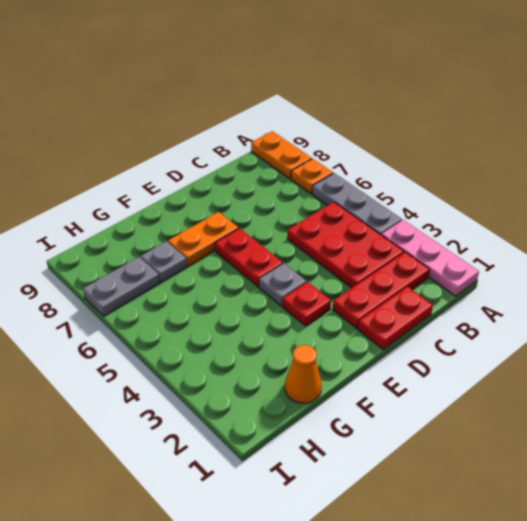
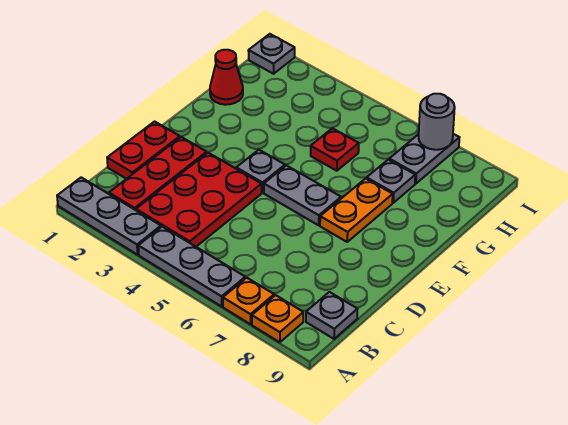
pink 1x3 plate [381,220,479,296] -> grey 1x3 plate [57,177,161,255]
orange 1x2 plate [251,131,312,179] -> orange 1x1 plate [252,295,303,342]
red 2x3 plate [287,202,404,288] -> red 2x3 plate turned to [136,153,262,247]
none -> grey 1x1 plate [306,292,357,339]
red 1x1 plate [283,282,331,326] -> red 1x1 plate moved to [311,128,359,171]
red 1x2 plate [215,228,283,287] -> grey 1x2 plate [264,165,341,225]
orange 1x1 cone [285,345,321,403] -> red 1x1 cone [210,50,243,105]
none -> grey 1x1 plate [248,34,295,74]
none -> grey 1x1 round brick [419,94,455,150]

